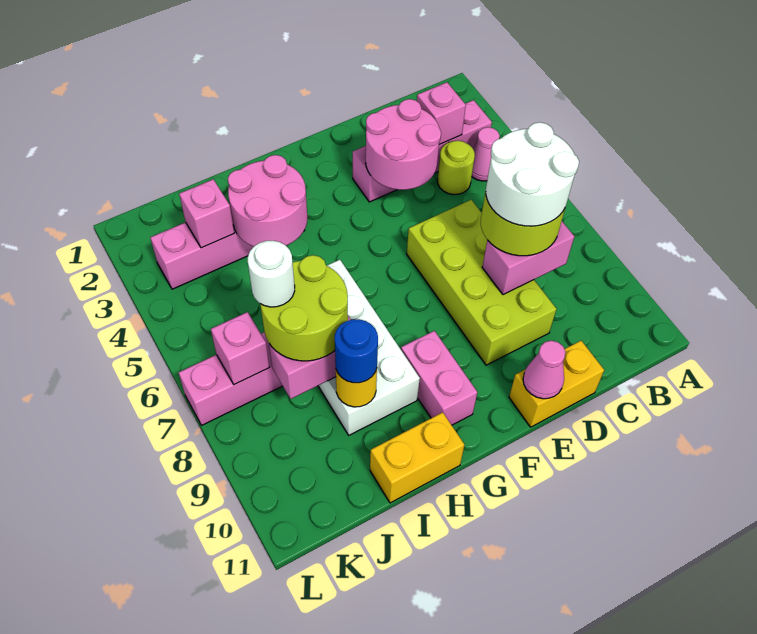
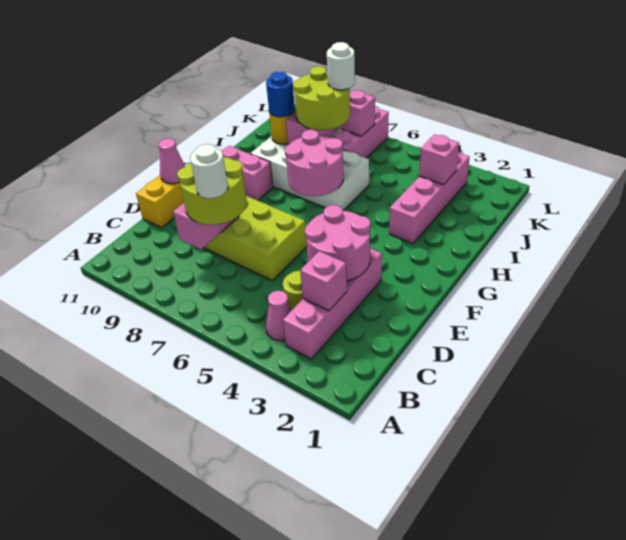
white 2x2 round brick [486,122,579,226] -> white 1x1 round brick [190,144,228,198]
pink 2x2 round brick [228,155,307,246] -> pink 2x2 round brick moved to [285,130,343,196]
yellow 1x2 brick [370,412,464,503] -> none

